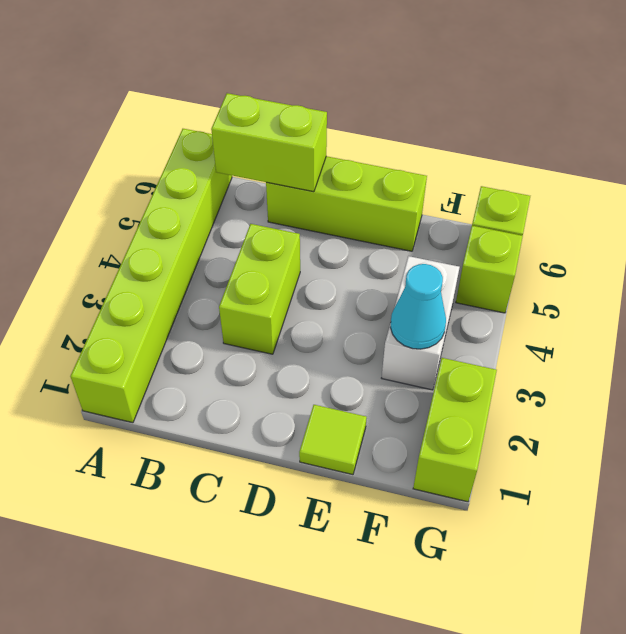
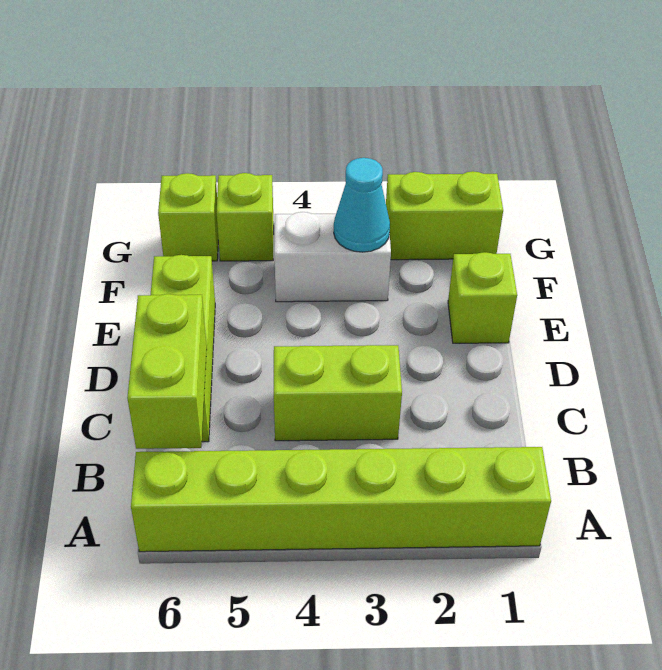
lime 1x1 tile [299,405,367,475] -> lime 1x1 brick [448,252,517,343]

